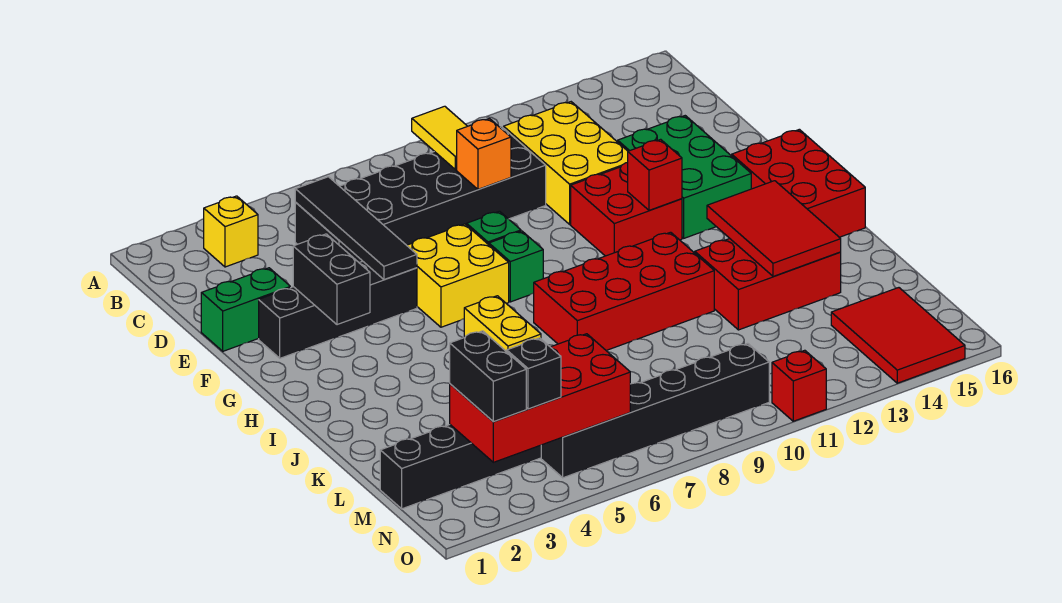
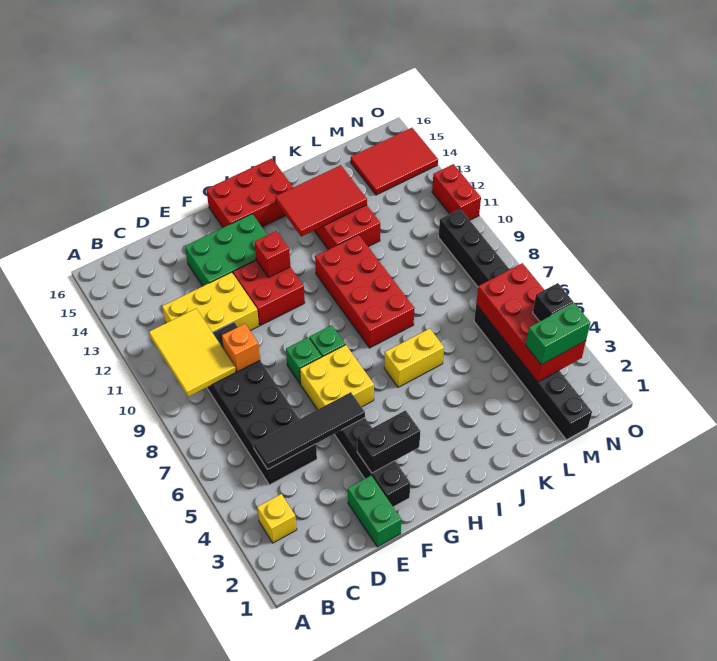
yellow 1x2 tile [412,106,467,170] -> yellow 2x3 tile [149,309,236,397]
black 1x2 brick [450,331,526,422] -> green 1x2 brick [526,303,590,365]
red 1x1 brick [772,350,826,421] -> red 1x2 brick [432,164,481,220]

